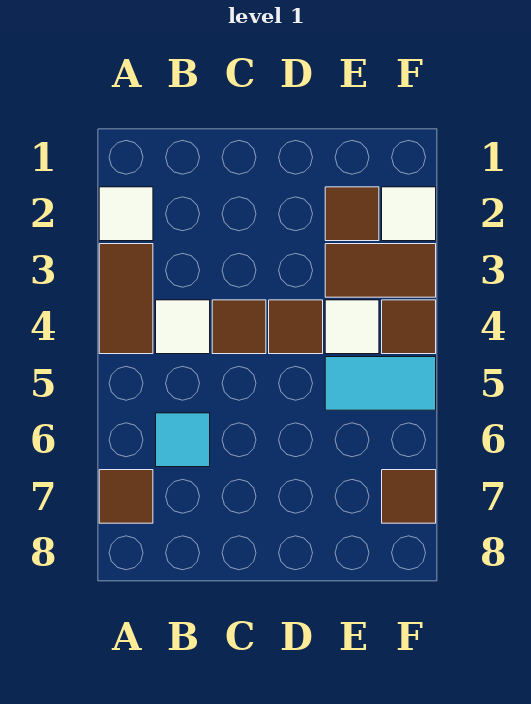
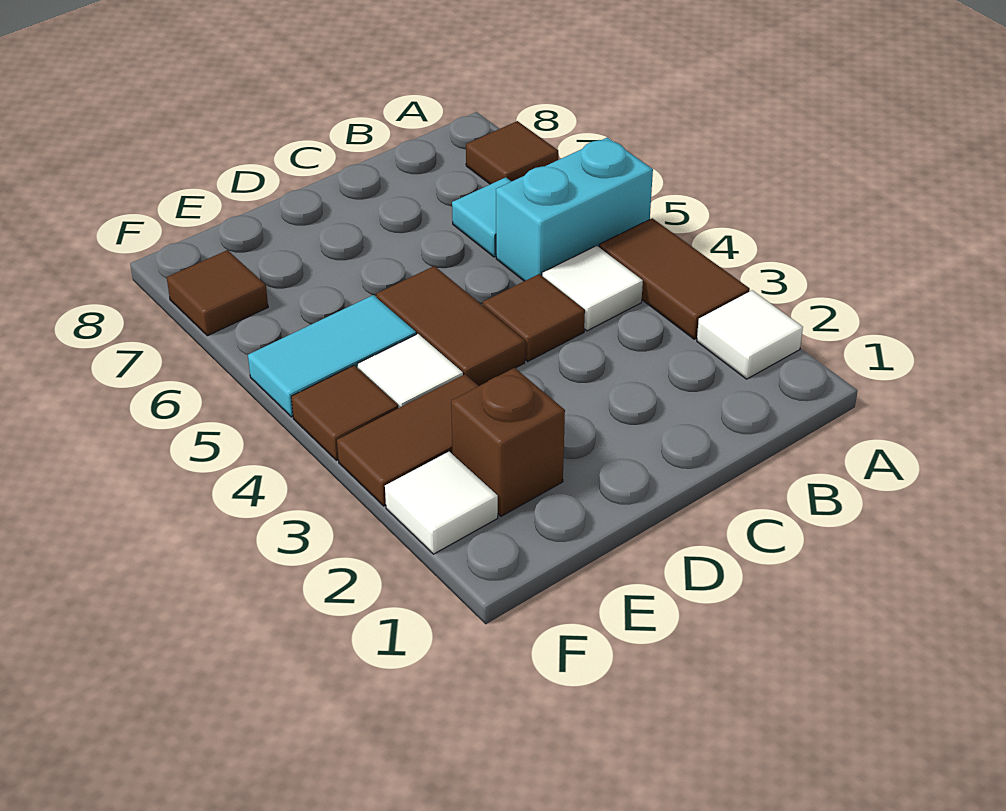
none -> cyan 1x2 brick [496,137,653,281]
brown 1x1 tile [269,300,323,354] -> brown 1x2 tile [376,266,525,386]
brown 1x1 tile [325,187,379,241] -> brown 1x1 brick [451,368,565,516]

